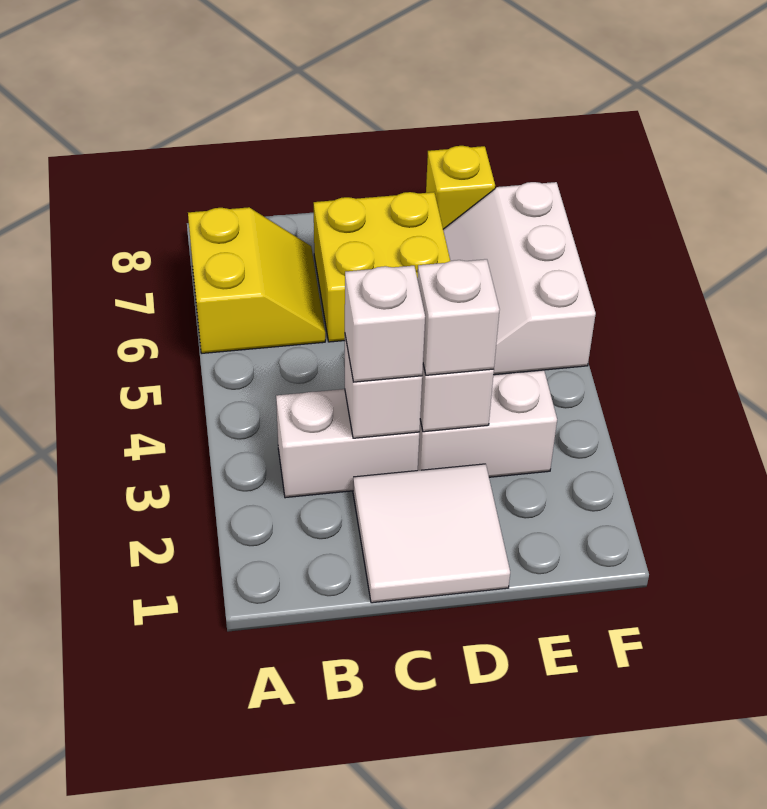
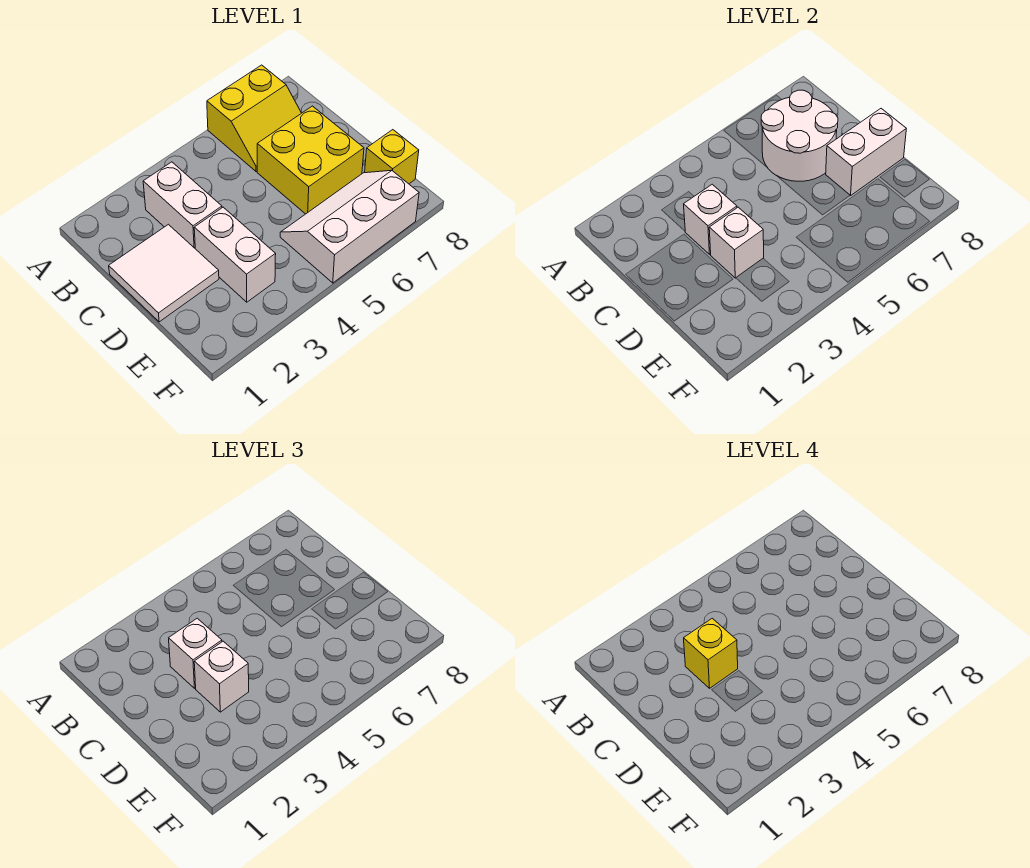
none -> white 2x2 round brick [761,90,838,181]
none -> yellow 1x1 brick [684,618,738,688]
none -> white 1x2 brick [826,109,906,196]

